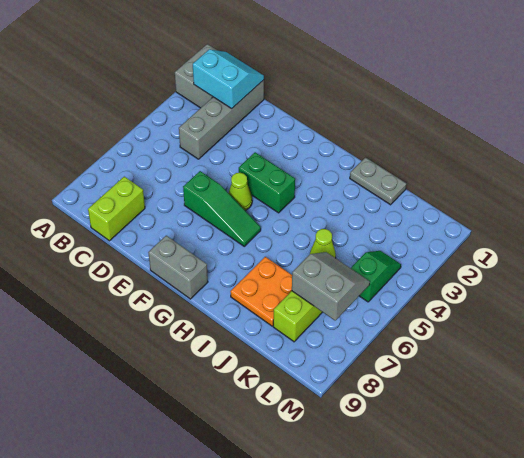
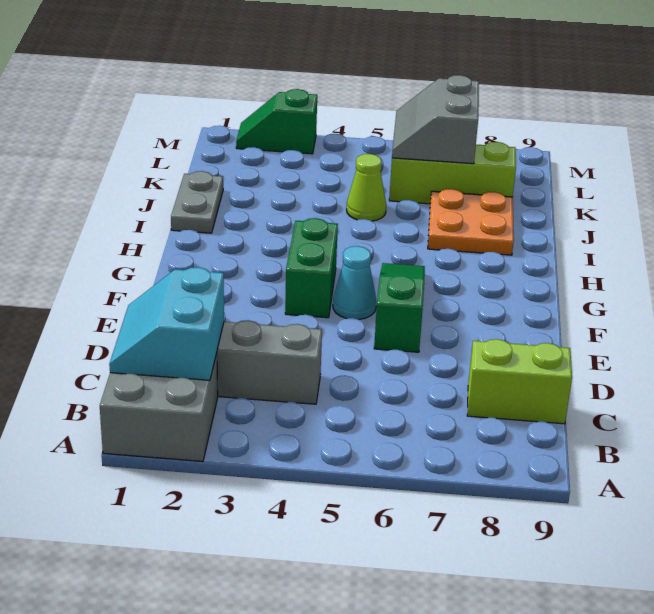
lime 1x1 cone [229,173,252,210] -> cyan 1x1 cone [333,246,376,319]
grey 1x2 brick [148,236,208,299] -> none
green 1x2 slope [351,251,401,302] -> green 1x2 slope moved to [236,89,317,154]

